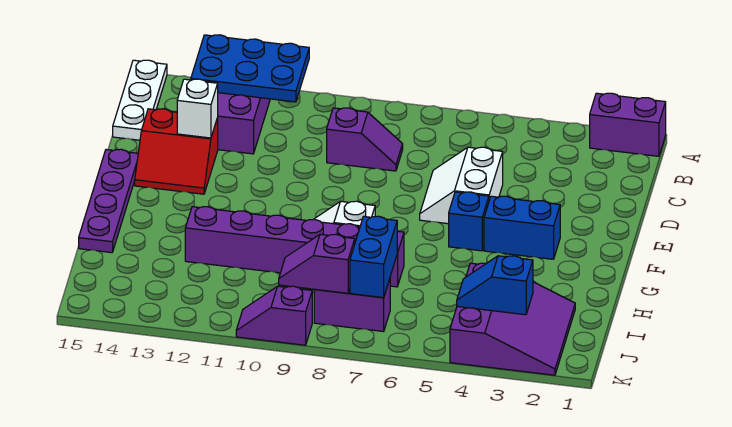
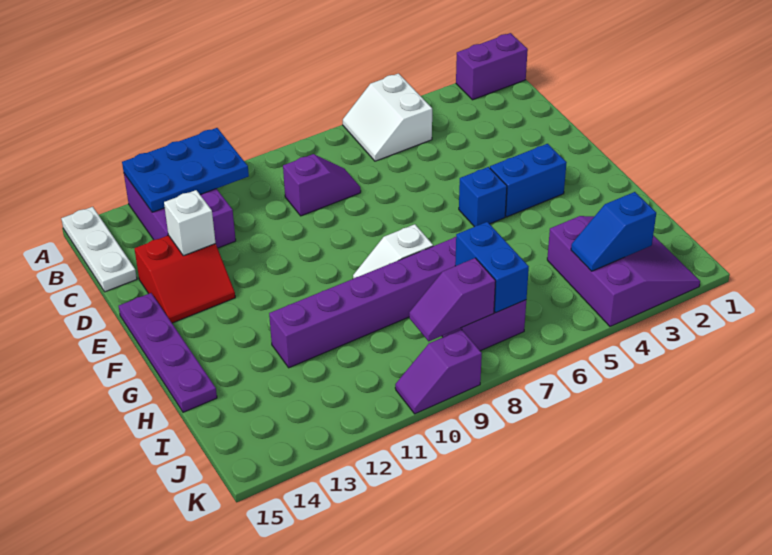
white 2x2 slope [420,147,503,224] -> white 2x2 slope moved to [343,74,432,161]

